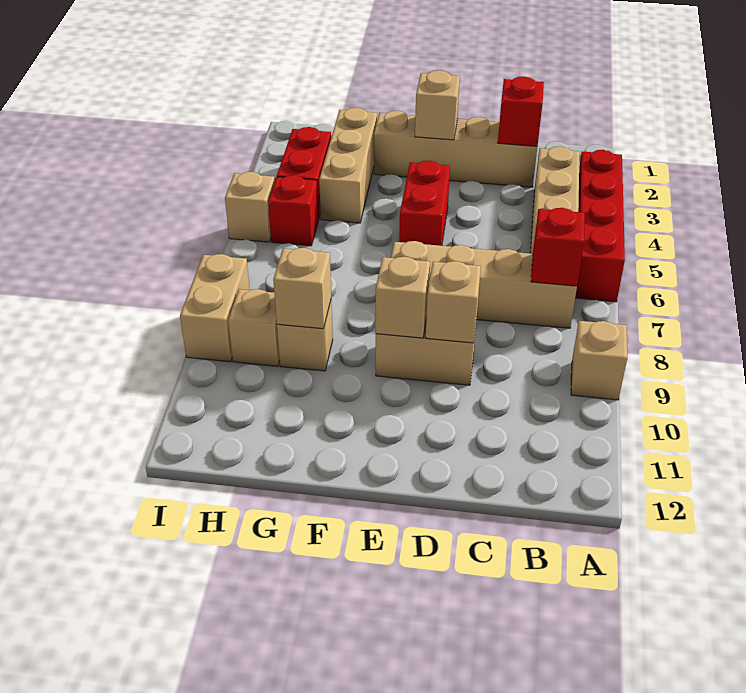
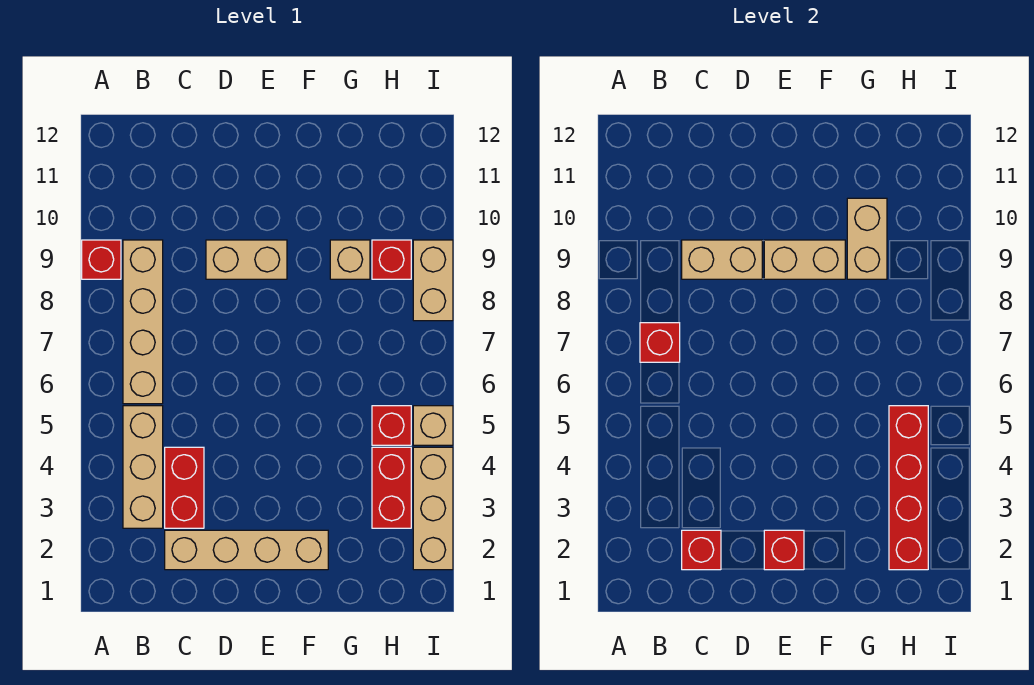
red 1x4 brick [575,150,625,302] -> red 1x4 brick moved to [889,406,928,570]
tan 1x1 brick [571,321,627,400] -> red 1x1 brick [82,240,121,279]
tan 1x4 brick [391,241,577,328] -> tan 1x4 brick turned to [123,240,163,404]
tan 1x1 brick [426,261,481,343] -> tan 1x2 brick [682,240,762,279]
tan 1x1 brick [415,70,460,140] -> red 1x1 brick [764,530,804,570]
red 1x2 brick [399,161,450,246] -> red 1x2 brick moved to [165,447,204,528]
tan 1x1 brick [376,257,430,338] -> tan 1x2 brick [764,240,845,279]
tan 1x3 brick [319,108,377,223] -> tan 1x3 brick moved to [413,447,453,570]
tan 1x1 brick [273,248,331,329] -> tan 1x2 brick [847,198,887,279]
tan 1x1 brick [228,289,280,366] -> red 1x1 brick [372,240,411,279]

